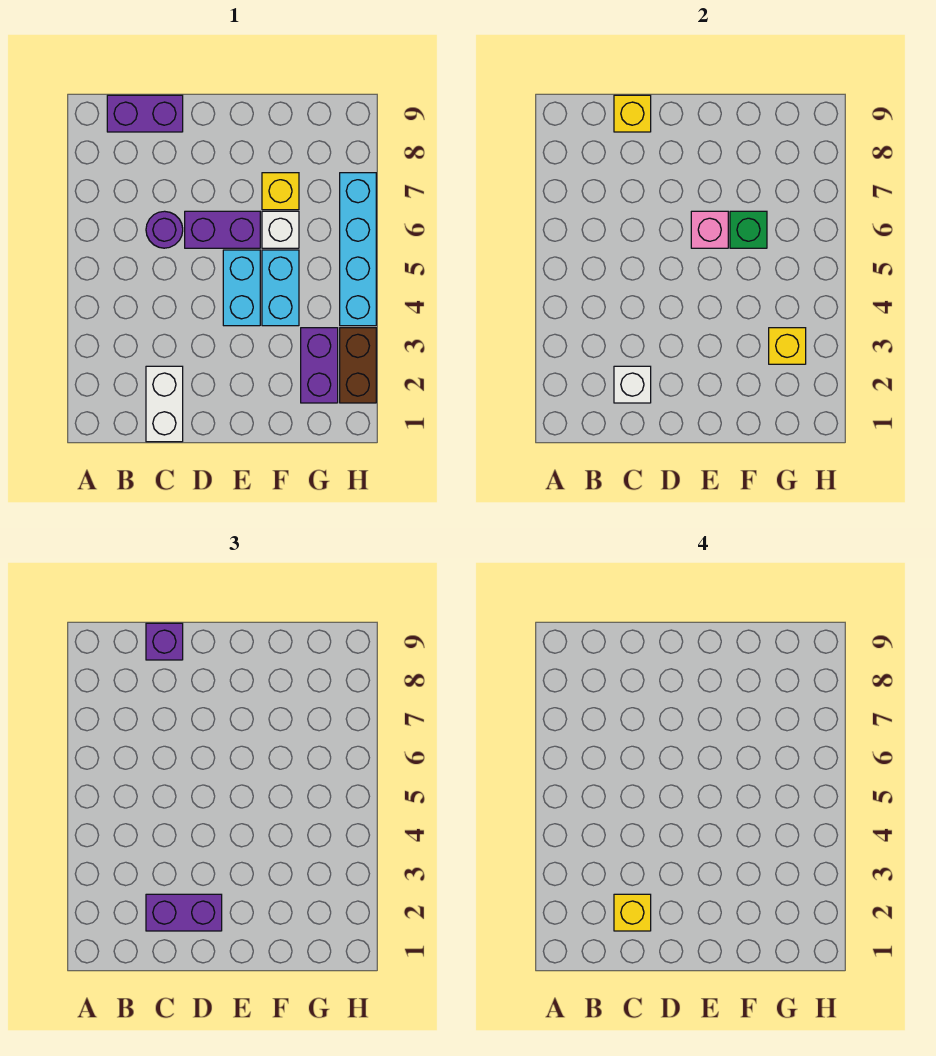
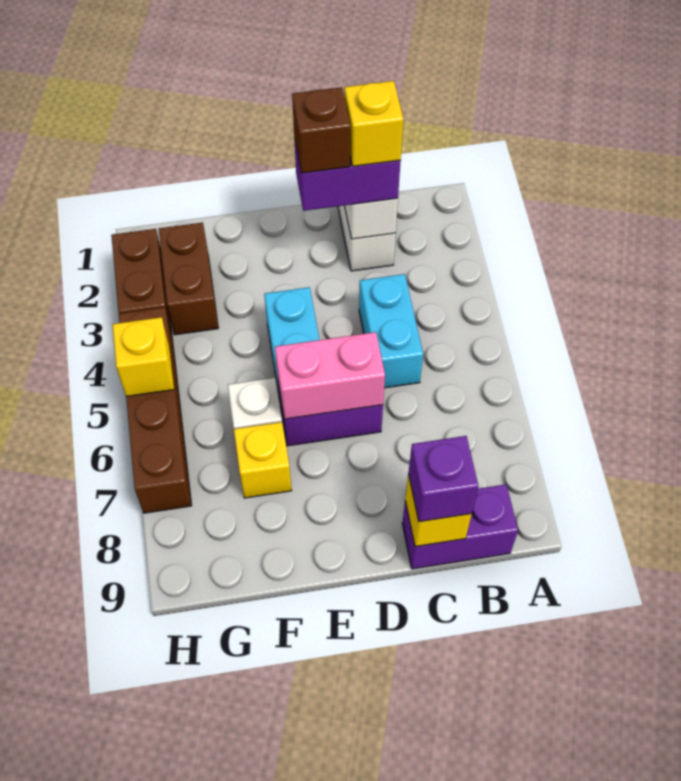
purple 1x1 round brick [146,211,183,248] -> none
none -> brown 1x1 brick [292,87,350,173]
pink 1x1 brick [691,211,728,248] -> pink 1x2 brick [275,332,385,419]
cyan 1x2 brick [262,250,299,326] -> cyan 1x2 brick moved to [359,274,423,388]
green 1x1 brick [730,211,767,248] -> none
purple 1x2 brick [301,328,338,403] -> brown 1x2 brick [159,222,218,335]
yellow 1x1 brick [769,328,806,364] -> yellow 1x1 brick moved to [112,317,174,396]
cyan 1x4 brick [340,173,376,326] -> brown 1x4 brick [119,307,192,513]

